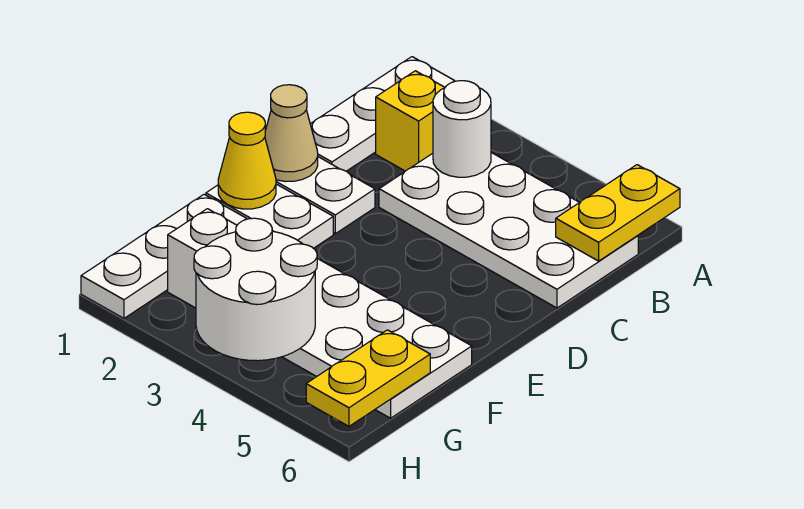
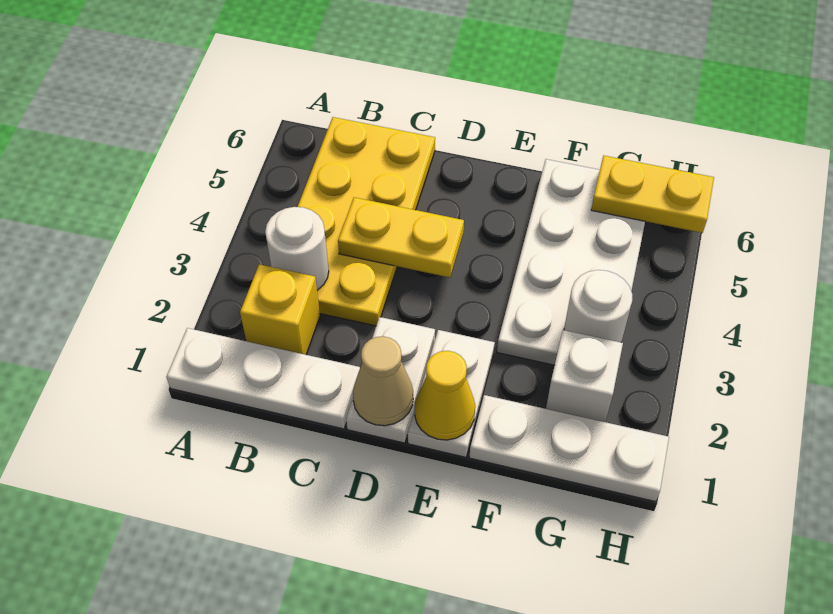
yellow 1x2 plate [556,165,680,261] -> yellow 1x2 plate moved to [338,197,464,278]
white 2x4 plate [379,153,638,308] -> yellow 2x4 plate [297,117,435,326]
white 2x2 round brick [194,218,317,361] -> white 1x1 round brick [564,270,632,342]

